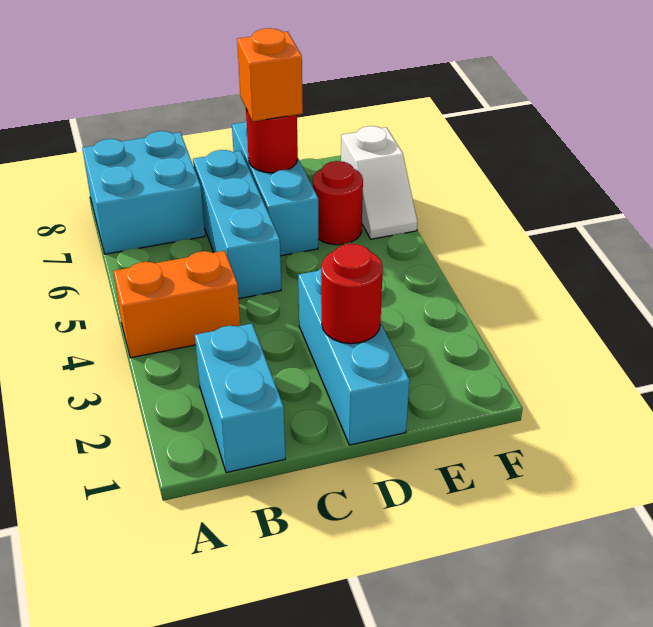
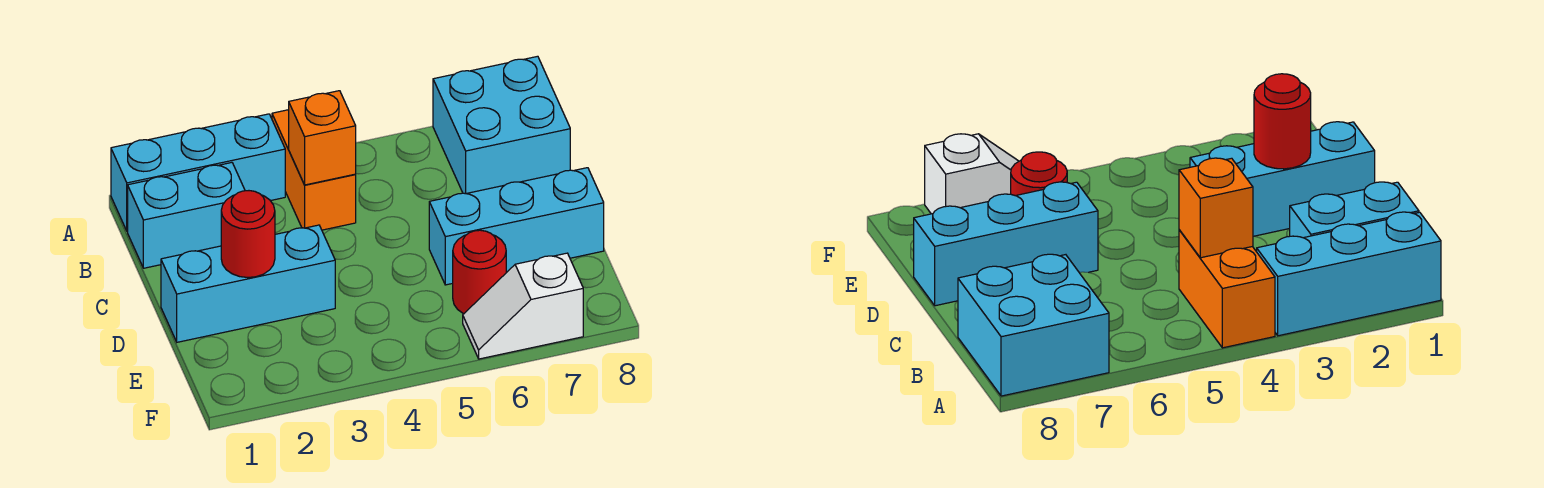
cyan 1x3 brick [193,150,281,299] -> cyan 1x3 brick moved to [111,114,285,231]
red 1x1 round brick [246,109,298,173] -> none
orange 1x1 brick [237,28,303,122] -> orange 1x1 brick moved to [289,91,356,185]

